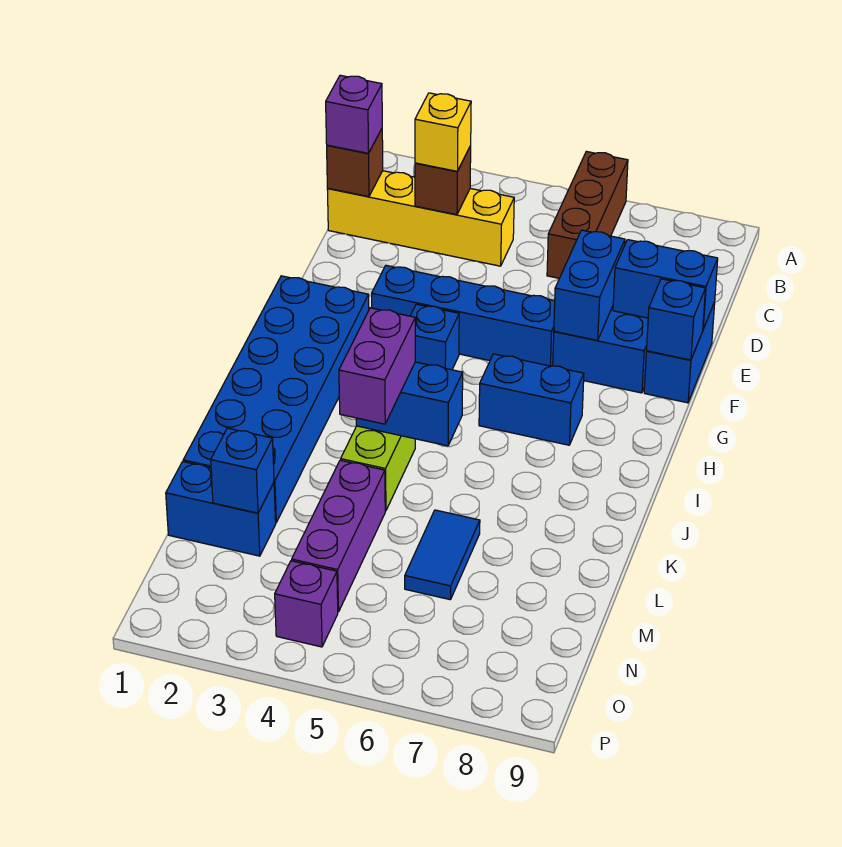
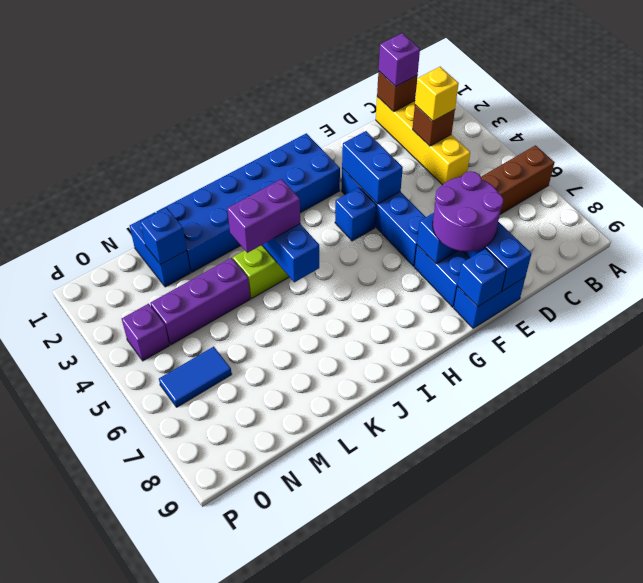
none -> purple 2x2 round brick [433,171,503,252]
blue 1x2 brick [479,354,584,445] -> blue 1x2 brick moved to [342,131,403,204]
blue 1x2 tile [405,510,480,600] -> blue 1x2 tile moved to [159,347,232,407]

